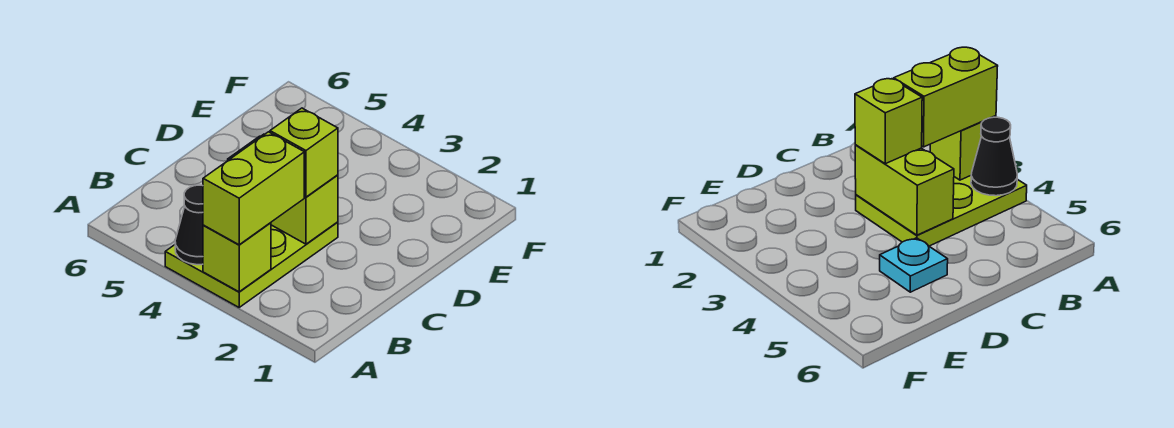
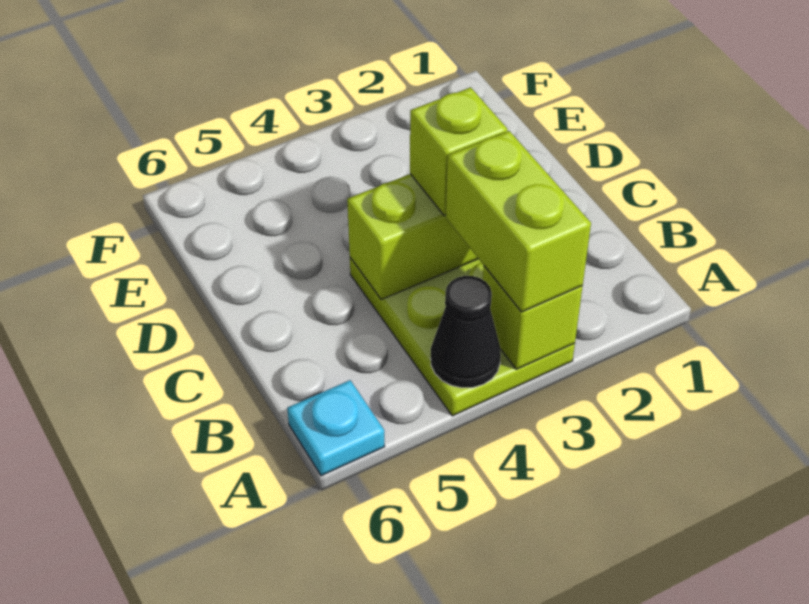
cyan 1x1 plate [880,238,948,292] -> cyan 1x1 plate moved to [287,380,385,476]

